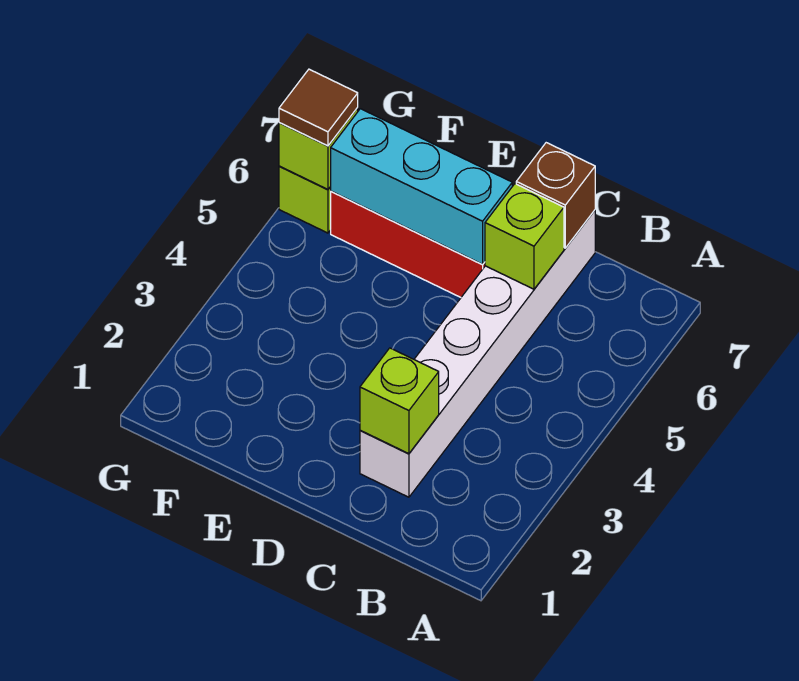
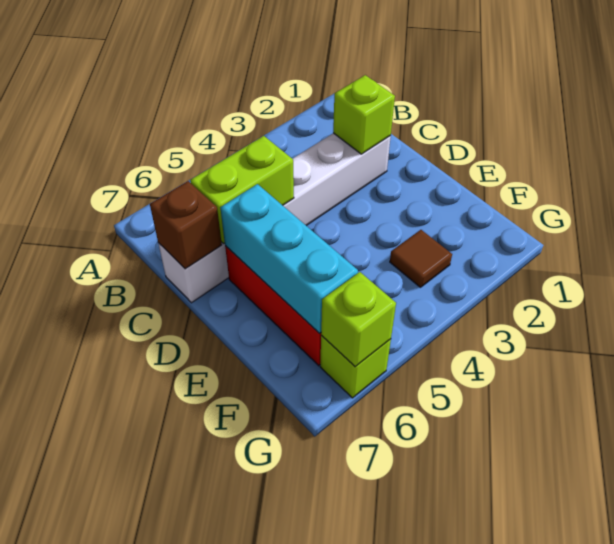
lime 1x1 brick [485,184,564,289] -> lime 1x2 brick [190,136,294,244]
brown 1x1 tile [279,69,358,146] -> brown 1x1 tile moved to [390,230,452,287]

